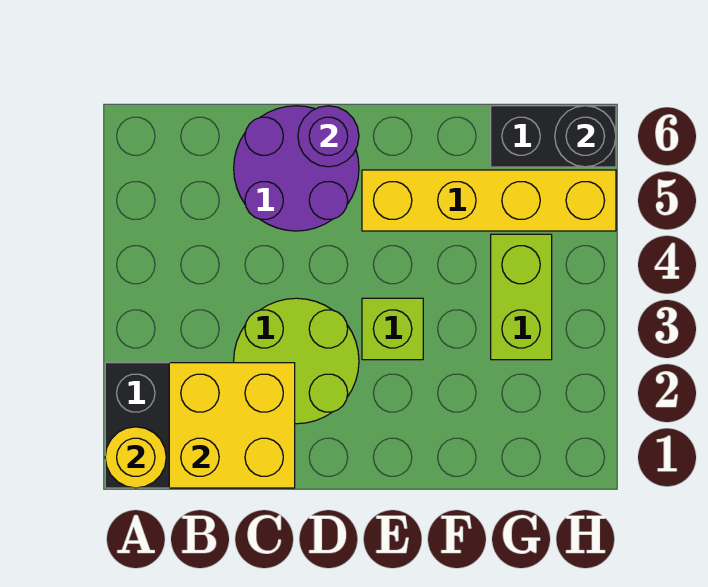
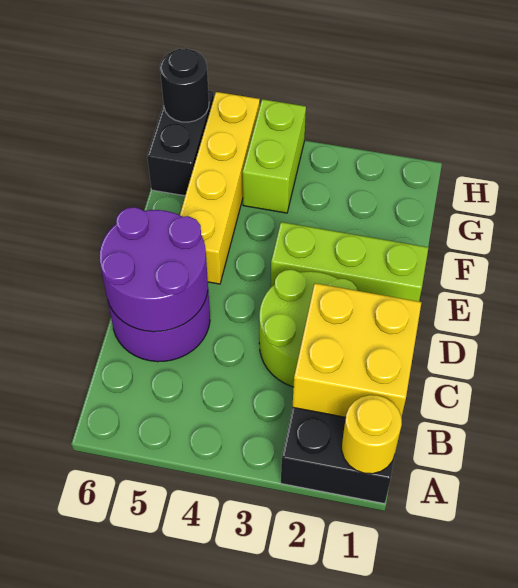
purple 1x1 round brick [298,106,359,167] -> purple 2x2 round brick [99,207,208,332]
lime 1x1 brick [362,298,423,360] -> lime 1x3 brick [271,222,429,302]
lime 1x2 brick [491,234,552,360] -> lime 1x2 brick turned to [242,99,306,213]

